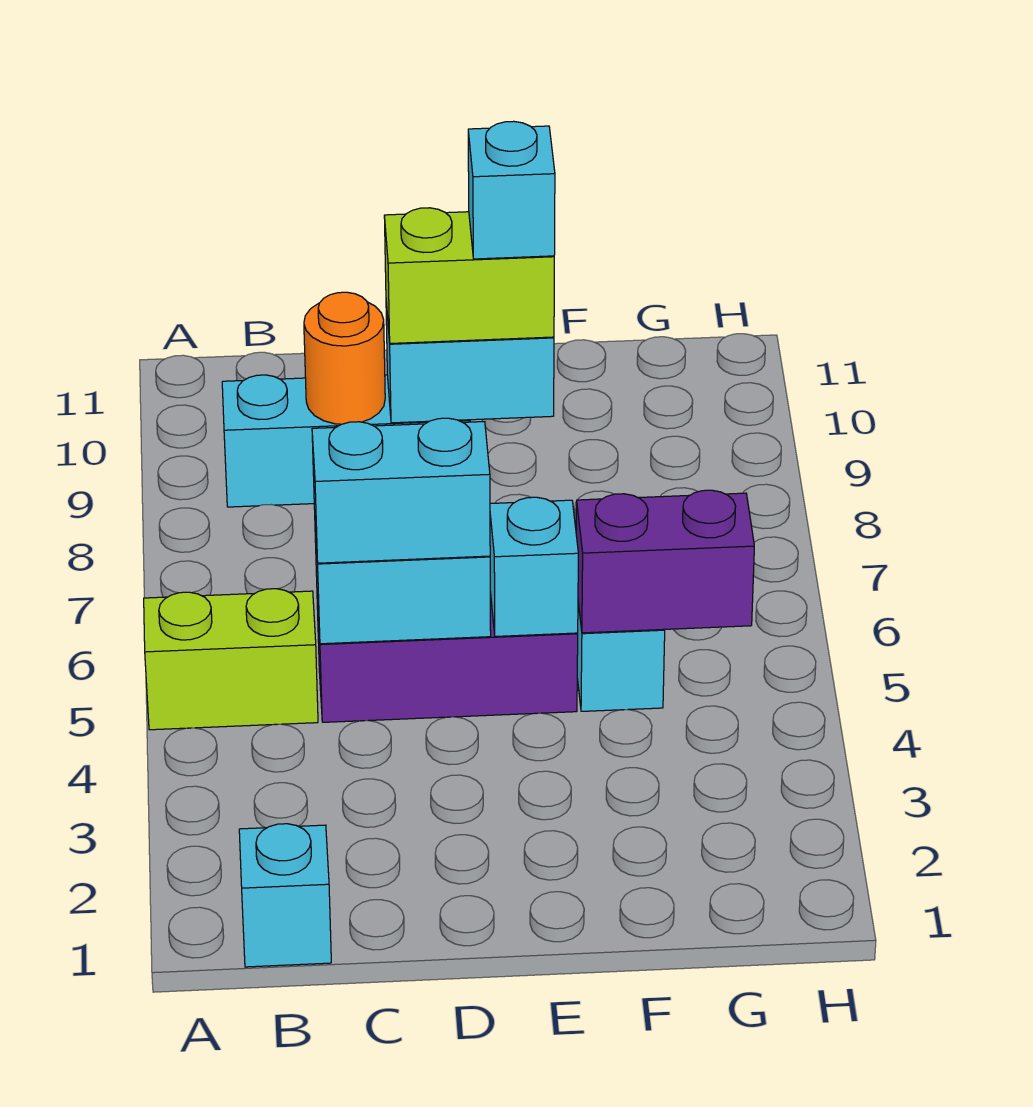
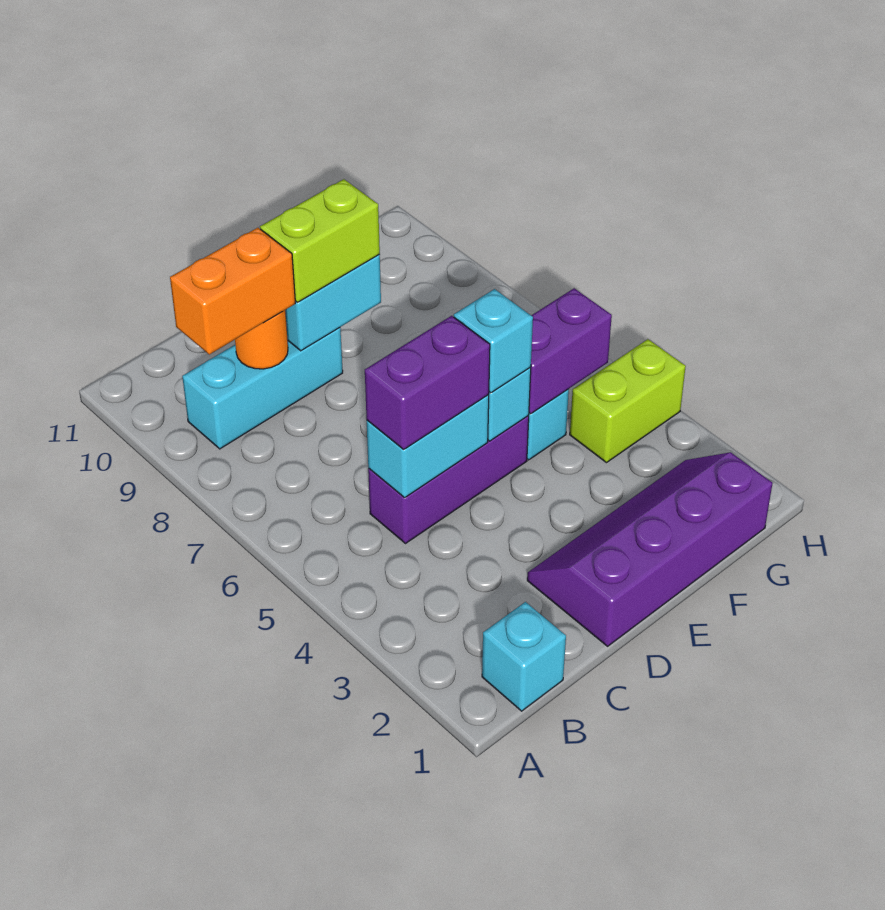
lime 1x2 brick [144,589,318,730] -> lime 1x2 brick moved to [570,339,686,463]
none -> orange 1x2 brick [170,228,295,354]
cyan 1x2 brick [312,418,490,563] -> purple 1x2 brick [365,316,490,449]
none -> purple 2x4 slope [527,452,773,646]
cyan 1x1 brick [468,121,555,259] -> cyan 1x1 brick moved to [454,289,533,393]

